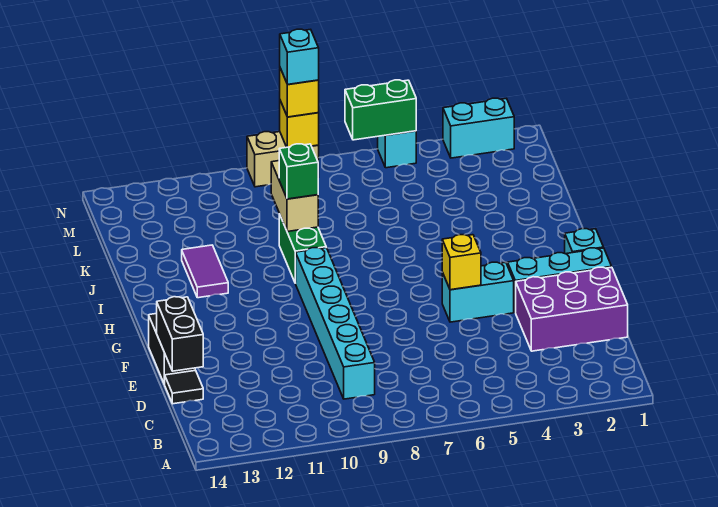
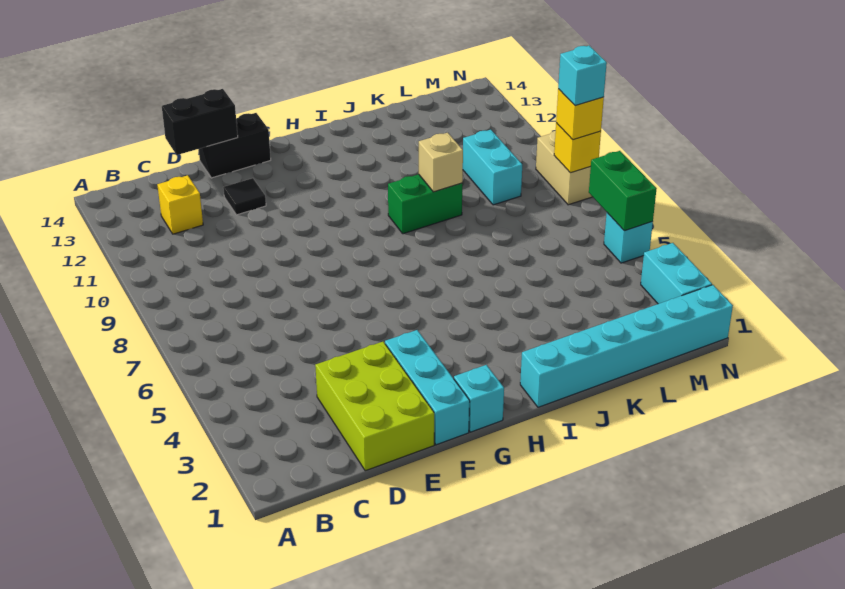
cyan 1x6 brick [296,248,375,399] -> cyan 1x6 brick moved to [520,285,733,407]
purple 2x3 brick [515,267,628,351] -> lime 2x3 brick [315,342,434,471]
black 1x1 tile [164,370,203,404] -> black 1x1 tile moved to [223,178,266,215]
cyan 1x2 brick [442,262,514,322] -> cyan 1x2 brick moved to [463,130,522,205]
yellow 1x1 brick [442,235,481,290] -> yellow 1x1 brick moved to [157,175,203,234]
purple 1x2 tile [182,245,228,298] -> none
tan 1x2 brick [271,161,318,232] -> tan 1x1 brick [419,133,463,192]
green 1x1 brick [279,144,318,199] -> none

